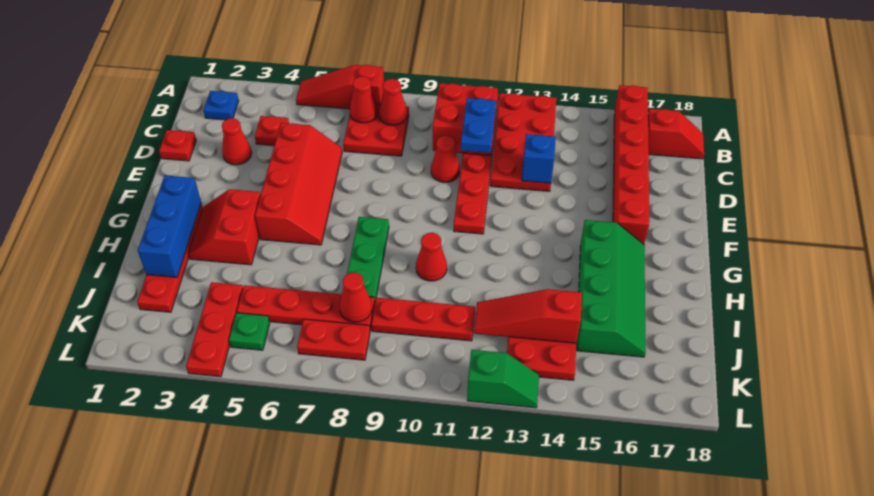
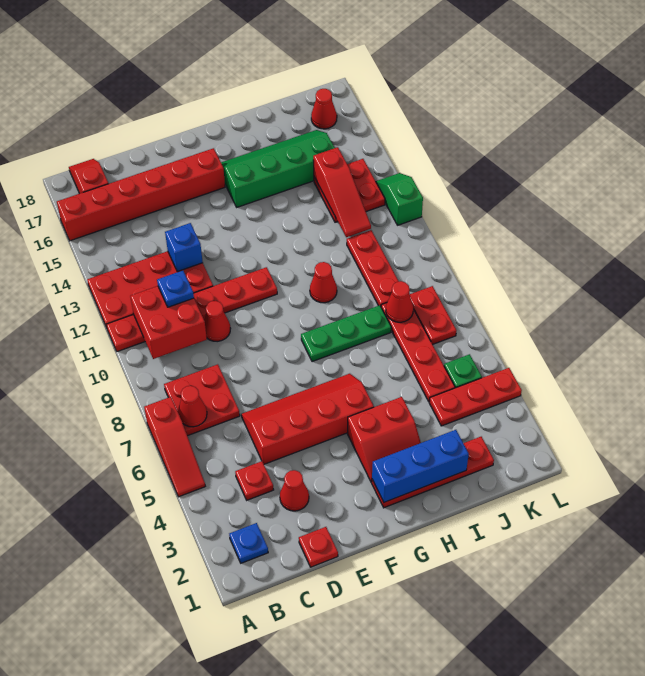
red 1x1 cone [379,79,407,125] -> red 1x1 cone moved to [311,89,337,129]
blue 1x2 plate [461,98,496,153] -> blue 1x1 plate [157,270,194,307]

